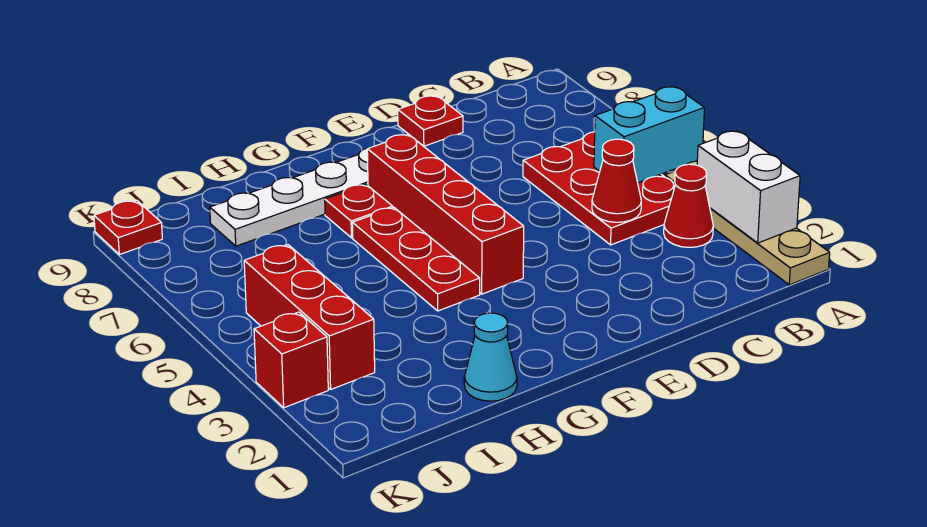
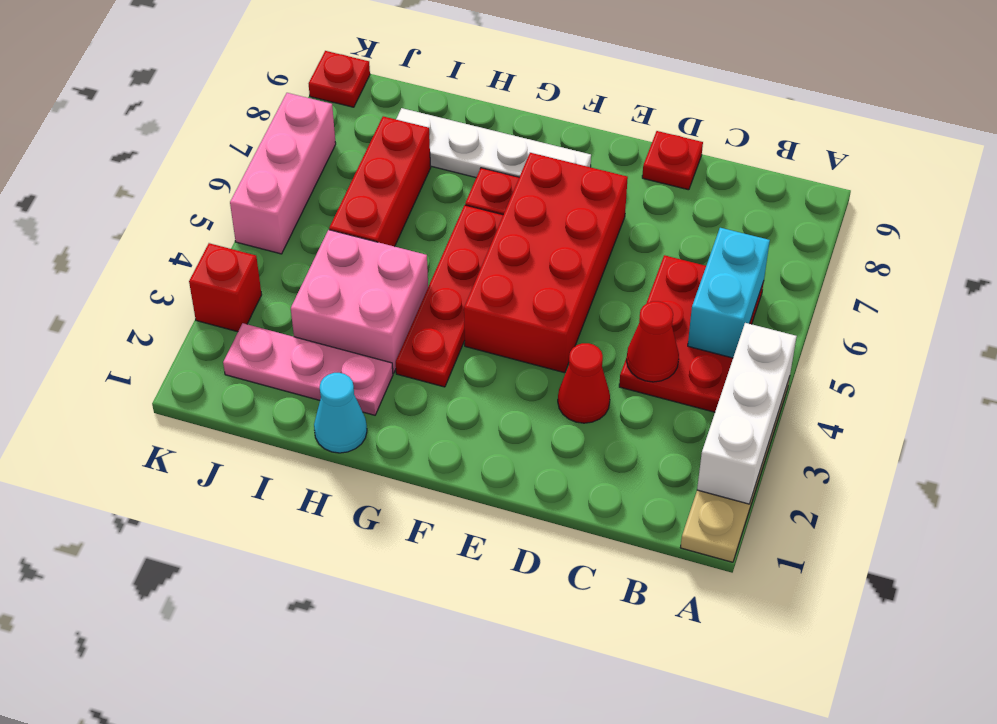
white 1x2 brick [697,131,800,243] -> white 1x3 brick [697,323,797,504]
cyan 1x2 brick [594,87,704,183] -> cyan 1x2 brick turned to [688,228,770,358]
red 1x1 cone [664,164,713,247] -> red 1x1 cone moved to [558,343,610,423]
red 1x4 brick [367,134,524,294] -> red 2x4 brick [464,153,628,373]
red 1x3 plate [352,207,480,311] -> red 1x4 plate [396,205,503,387]
none -> pink 1x3 plate [223,323,393,415]
none -> pink 2x2 brick [291,230,428,373]
red 1x3 brick [244,245,375,389] -> red 1x3 brick moved to [329,116,431,247]
none -> pink 1x3 brick [230,93,336,254]

